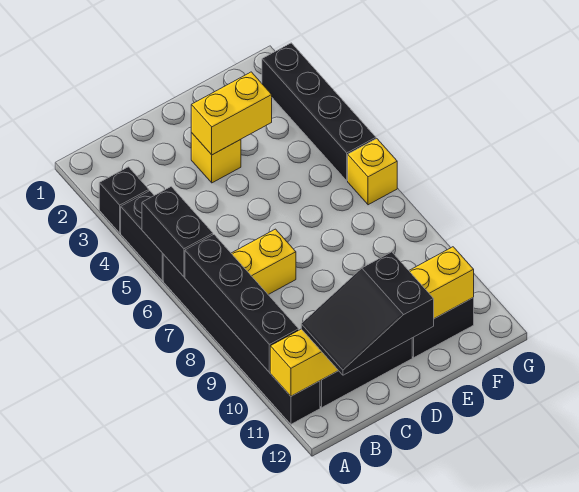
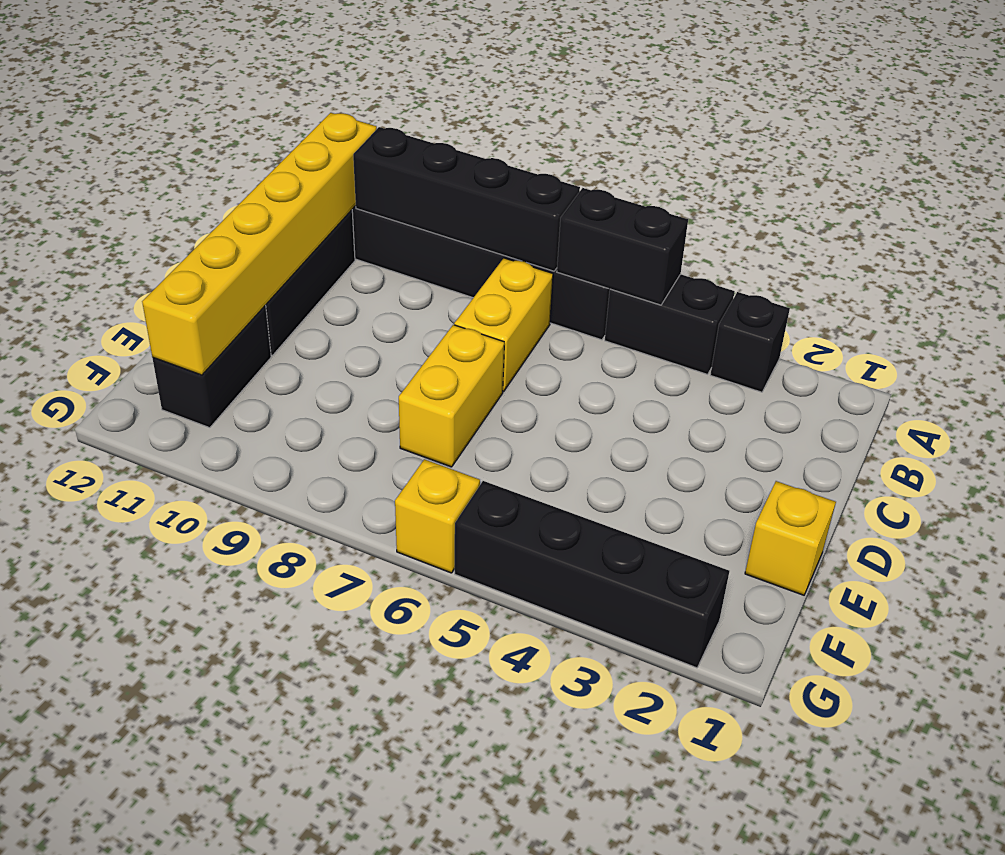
black 2x3 slope [301,252,434,375] -> none
yellow 1x1 brick [191,133,241,183] -> yellow 1x1 brick moved to [745,481,836,595]
yellow 1x2 brick [191,72,272,155] -> yellow 1x2 brick moved to [399,325,504,467]

